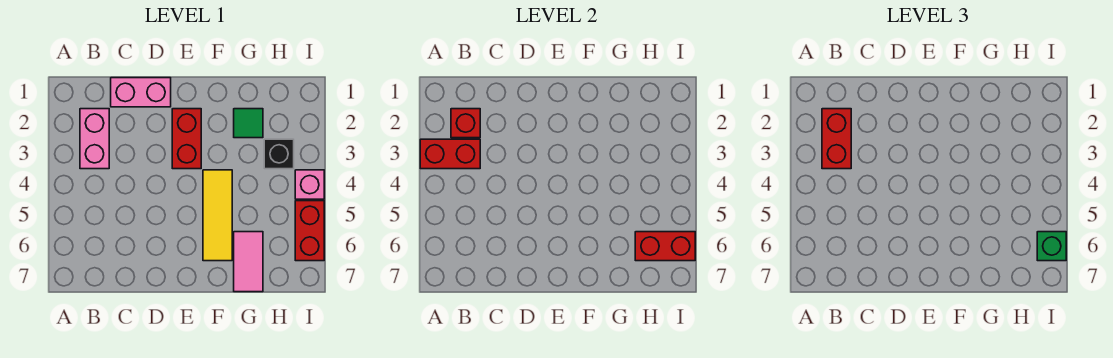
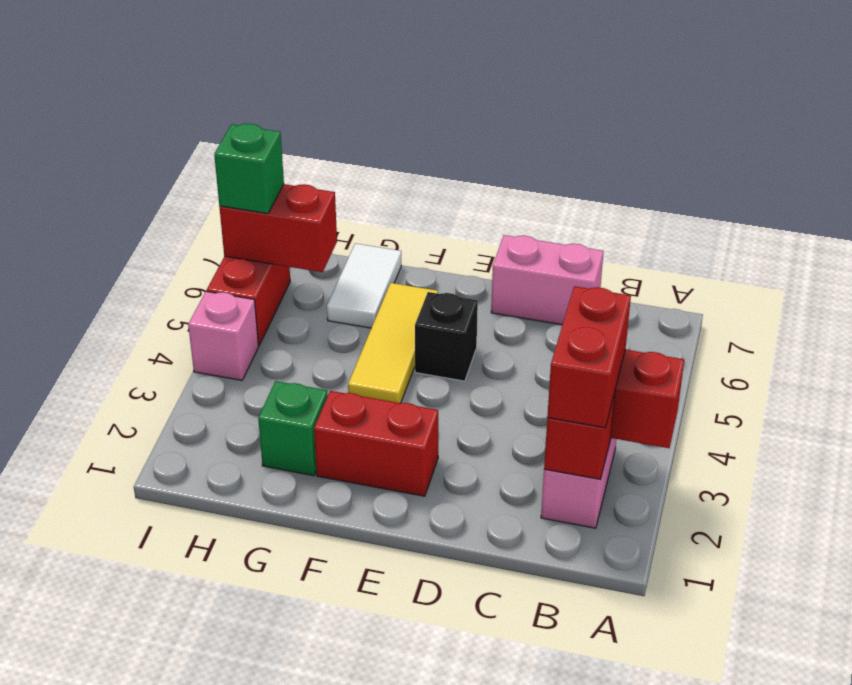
pink 1x2 brick [111,78,171,107] -> pink 1x2 brick moved to [491,235,604,325]
red 1x2 brick [172,109,201,169] -> red 1x2 brick turned to [314,391,438,496]
green 1x1 tile [234,109,263,138] -> green 1x1 brick [258,381,328,476]
pink 1x2 tile [234,232,263,292] -> white 1x2 tile [327,243,401,328]
black 1x1 brick [264,139,294,169] -> black 1x1 brick moved to [415,292,478,381]

